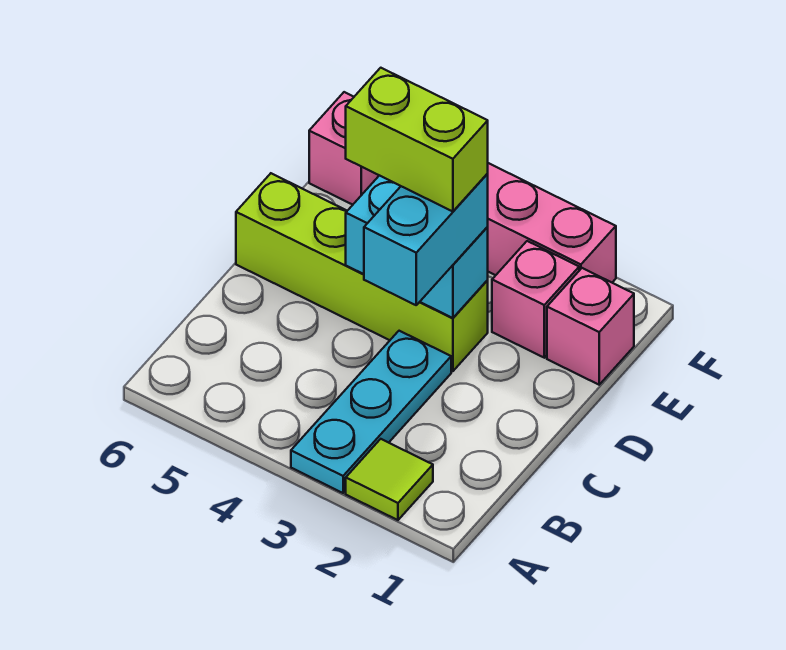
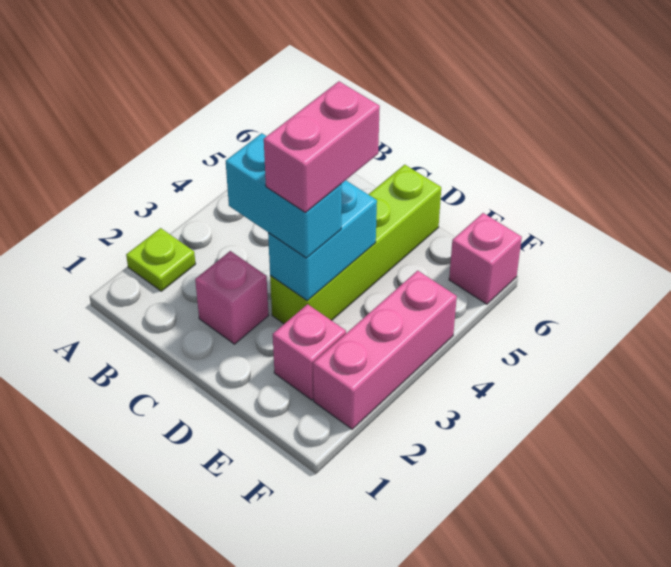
lime 1x1 tile [346,439,433,520] -> lime 1x1 plate [126,228,195,291]
cyan 1x3 plate [291,331,451,493] -> none
lime 1x2 brick [346,68,488,211] -> pink 1x2 brick [264,81,380,213]
pink 1x1 brick [547,268,634,385] -> pink 1x1 brick moved to [195,251,268,344]

